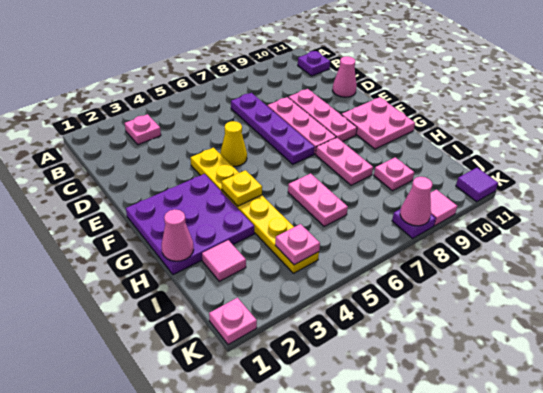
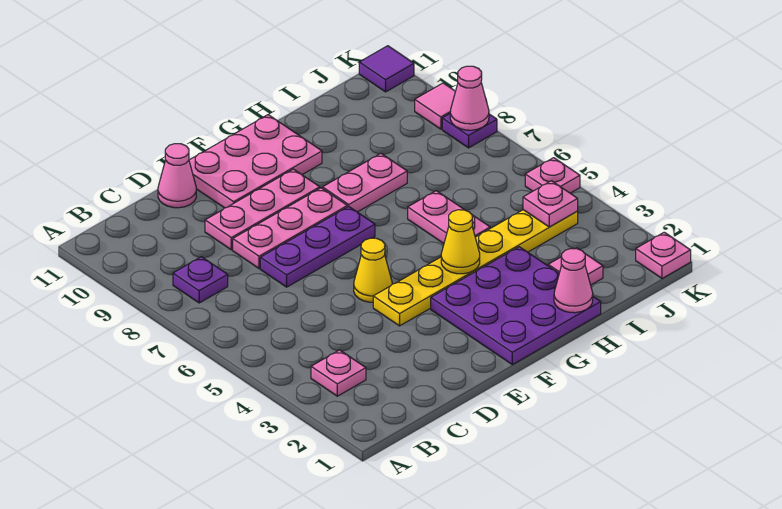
purple 1x1 plate [298,51,330,76] -> purple 1x1 plate moved to [173,257,228,303]
purple 1x4 plate [231,93,315,164] -> purple 1x3 plate [260,207,375,287]
pink 2x2 plate [341,97,415,149] -> pink 2x3 plate [189,115,322,208]
yellow 1x1 plate [222,170,262,206] -> yellow 1x1 cone [441,210,480,274]
pink 1x2 plate [288,173,348,226] -> pink 1x2 plate turned to [408,191,490,243]
pink 1x1 plate [374,157,414,191] -> pink 1x1 plate moved to [525,158,580,193]

